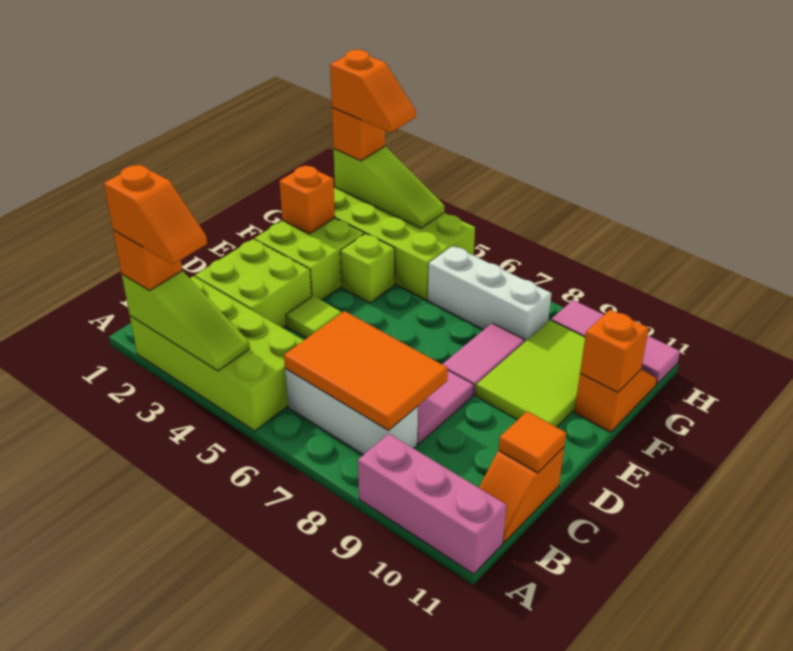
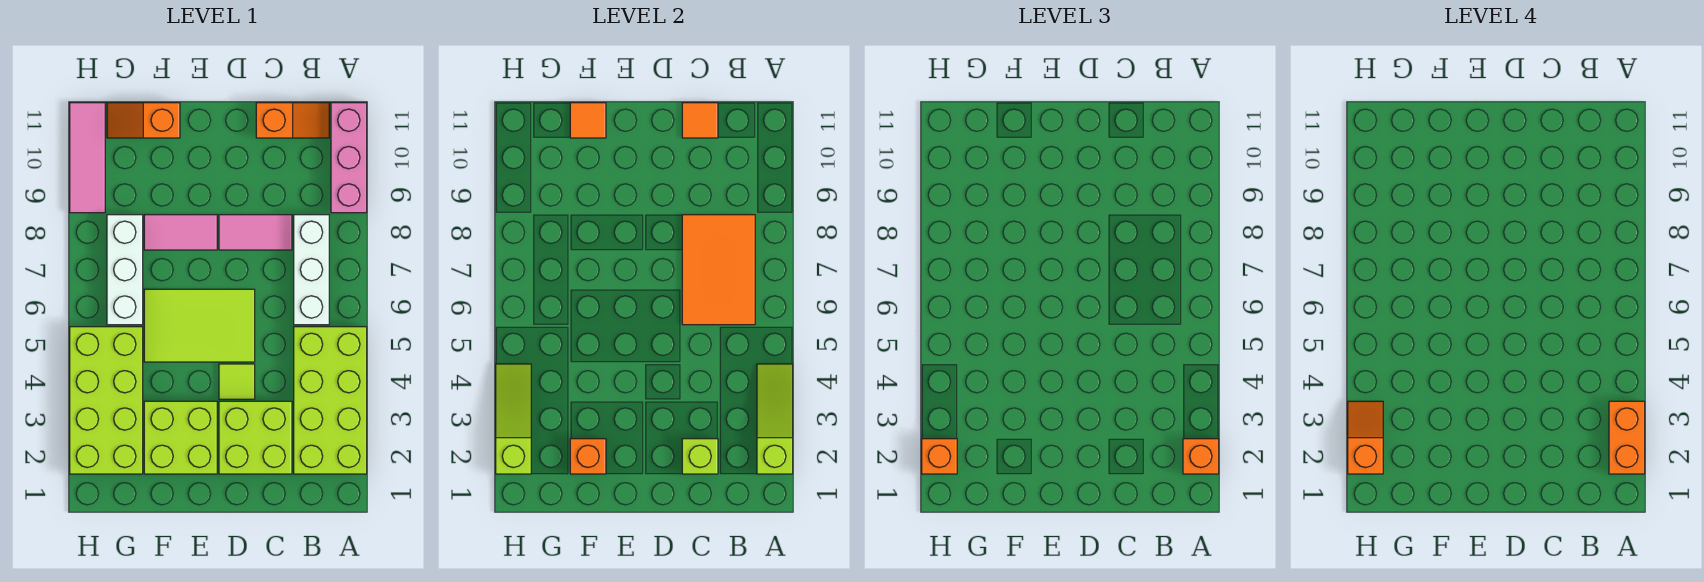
orange 1x2 slope [104,165,207,264] -> orange 1x2 brick [1609,401,1645,474]
lime 2x3 tile [476,320,585,427] -> lime 2x3 tile moved to [144,289,255,362]
lime 1x1 brick [340,233,395,303] -> lime 1x1 brick moved to [682,439,718,474]
orange 1x1 brick [580,310,649,392] -> orange 1x1 tile [570,103,606,138]

